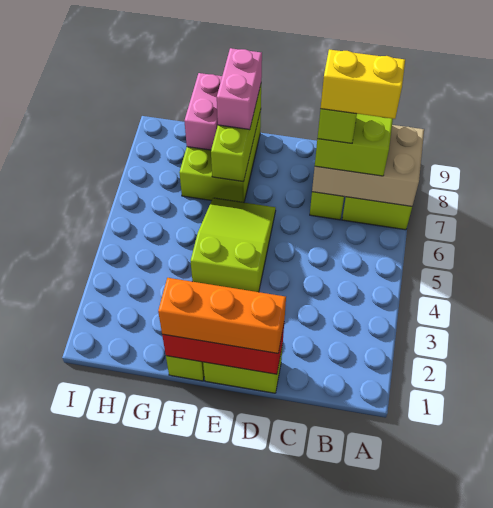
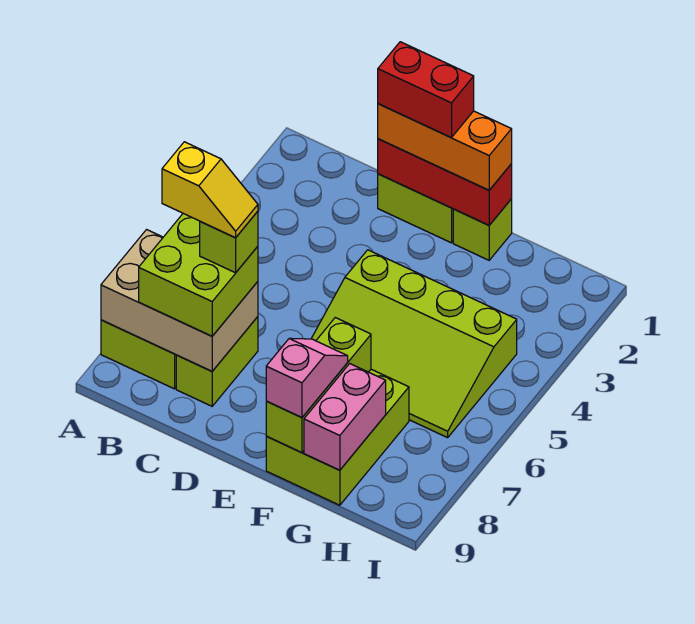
yellow 1x2 brick [321,49,405,119] -> yellow 1x2 slope [162,142,258,238]
none -> red 1x2 brick [378,42,474,138]
lime 2x3 slope [191,198,276,292] -> lime 3x4 slope [311,250,517,438]
pink 1x2 brick [217,48,262,130] -> pink 1x2 slope [266,338,348,418]

